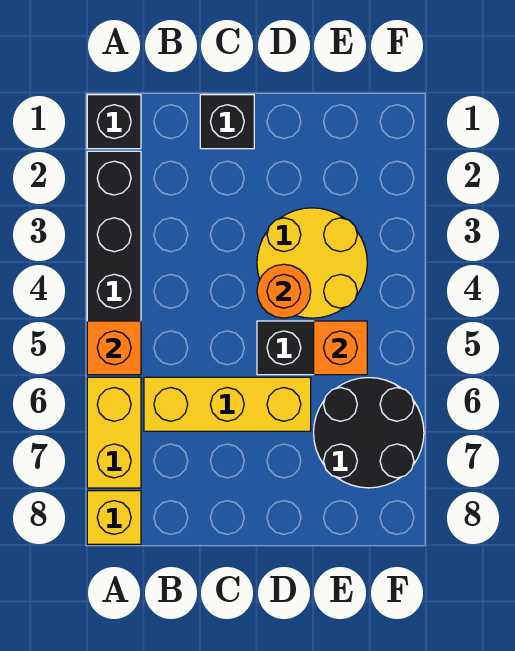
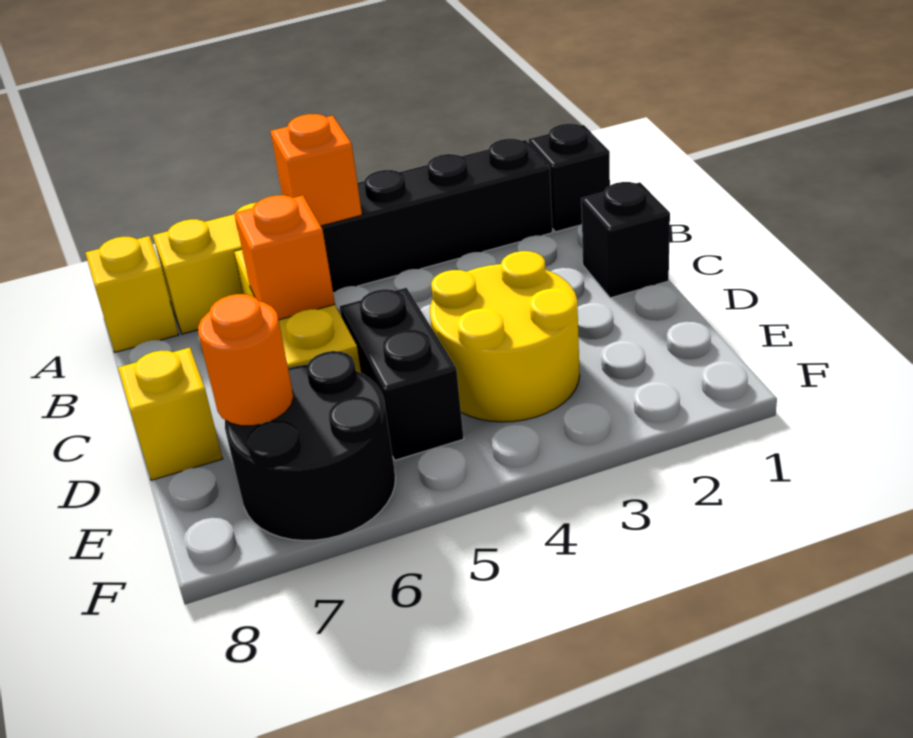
orange 1x1 round brick [257,264,311,318] -> orange 1x1 round brick moved to [198,294,294,426]
none -> yellow 1x1 brick [118,348,223,480]
orange 1x1 brick [314,321,367,375] -> orange 1x1 brick moved to [234,195,335,320]

